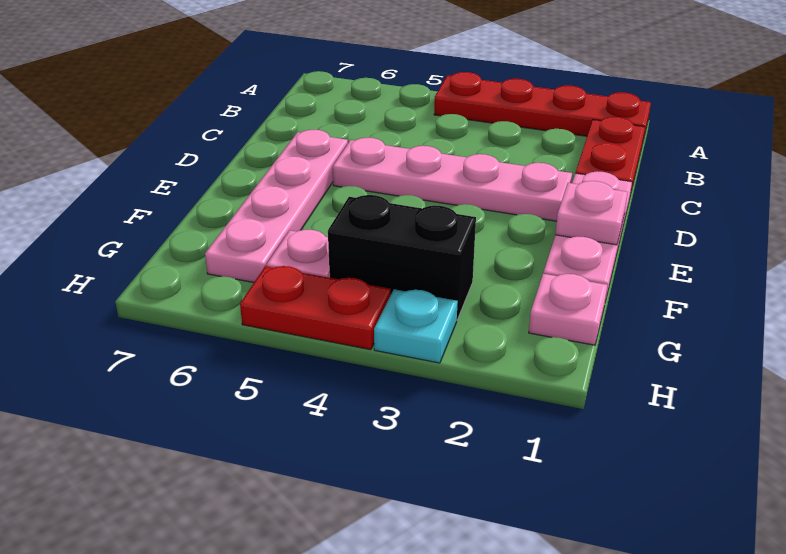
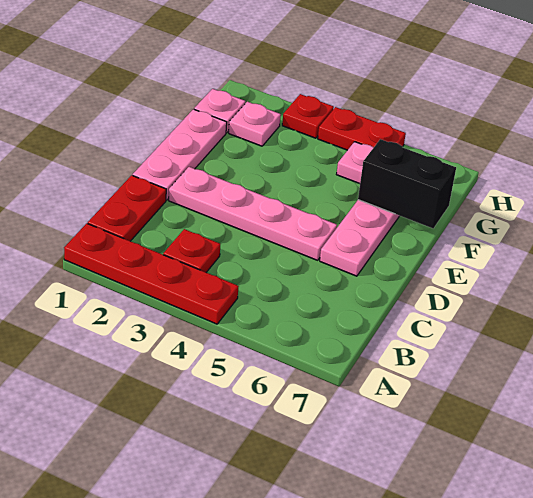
none -> red 1x1 plate [163,229,220,272]
pink 1x1 plate [555,181,628,245] -> pink 1x1 plate moved to [229,102,281,146]
black 1x2 brick [328,195,476,320] -> black 1x2 brick moved to [358,139,456,228]
cyan 1x1 plate [374,289,458,363] -> red 1x1 plate [282,94,334,138]

